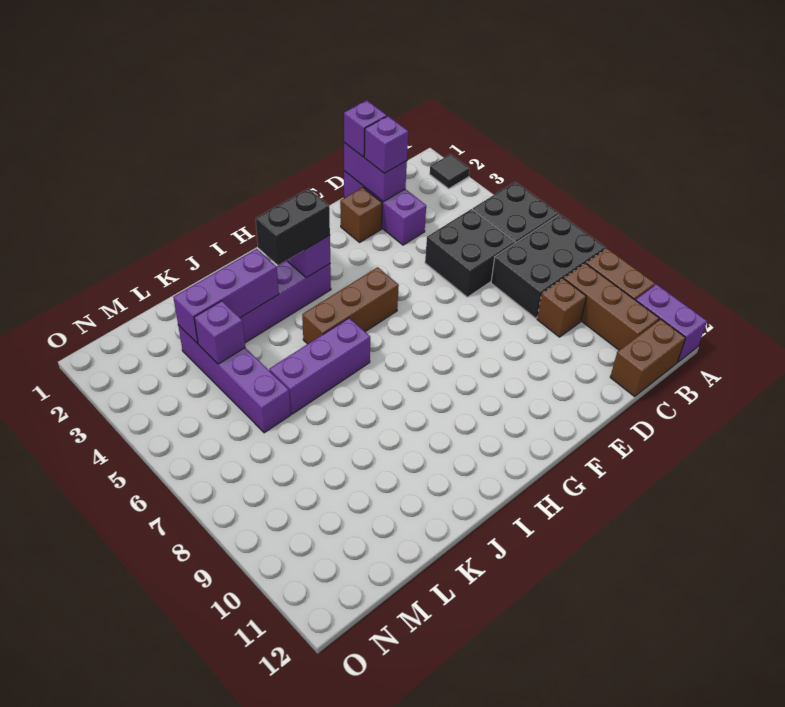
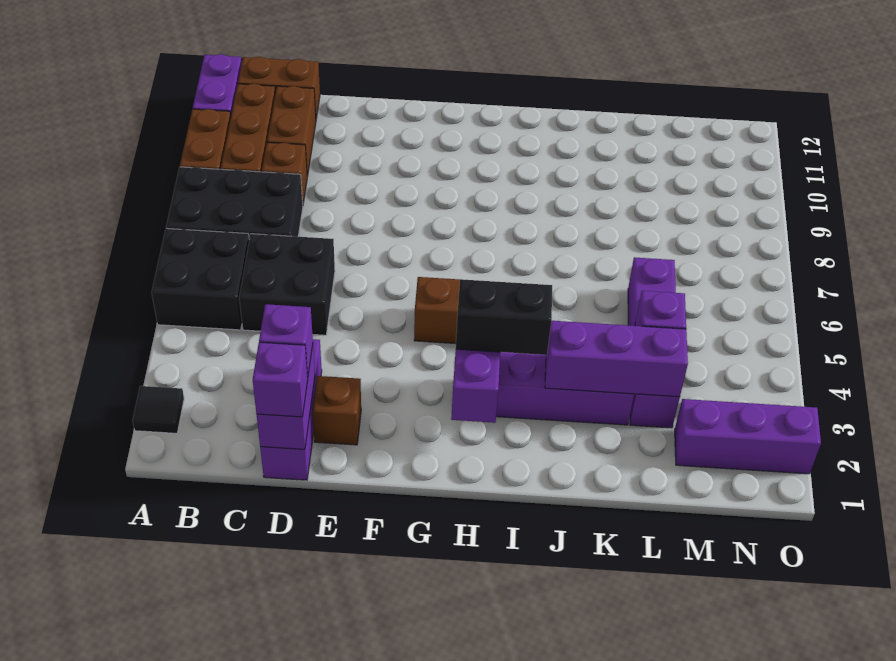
none -> brown 1x2 brick [267,86,316,175]
purple 1x3 brick [269,318,370,414] -> purple 1x3 brick moved to [675,399,821,474]

